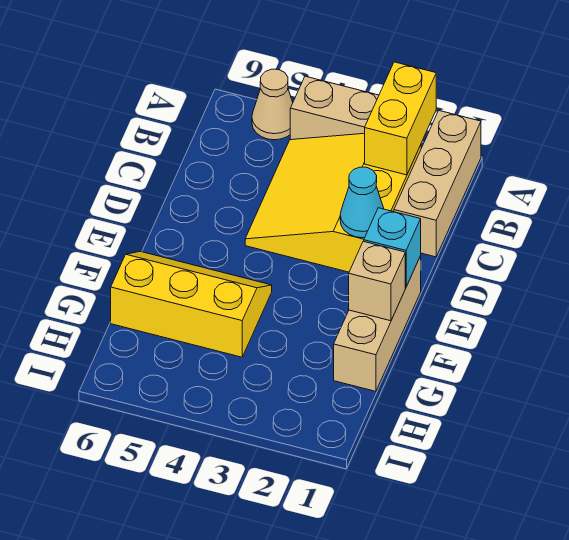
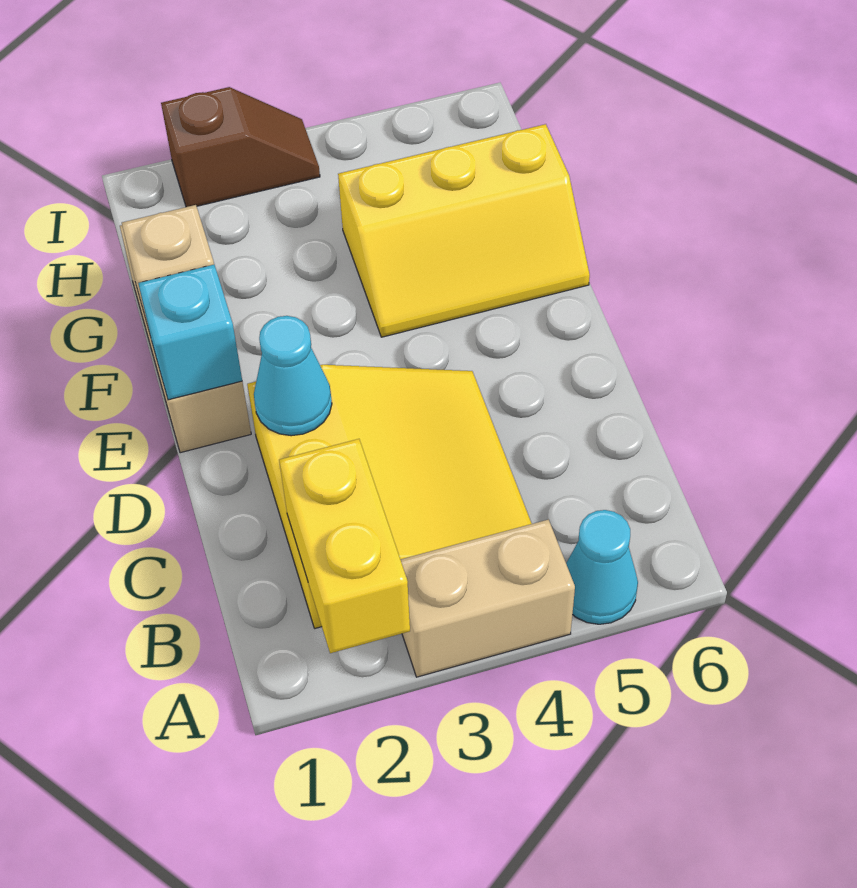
tan 1x3 brick [394,111,481,257] -> none
tan 1x1 cone [252,69,293,140] -> cyan 1x1 cone [566,510,638,624]
none -> brown 1x2 slope [161,87,320,207]

